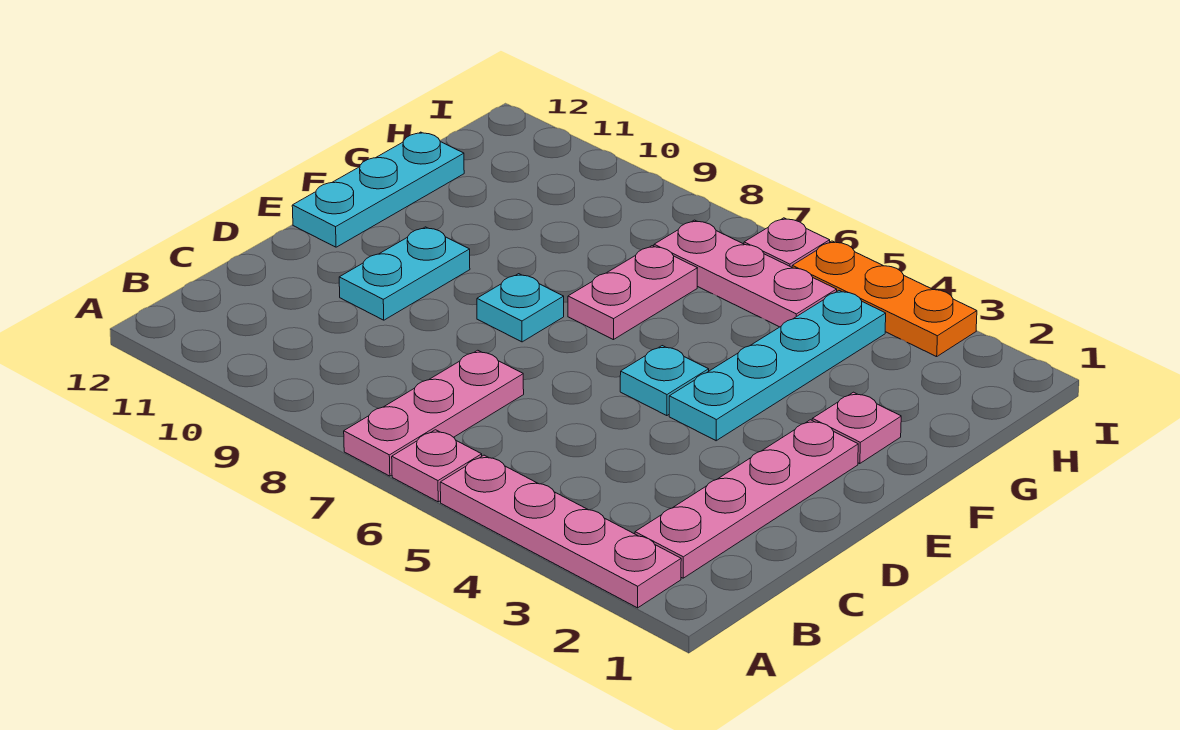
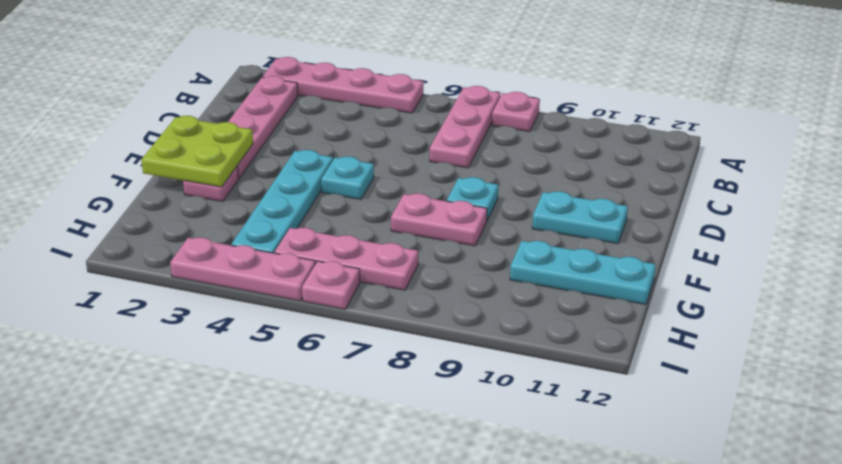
pink 1x1 plate [392,430,482,502] -> pink 1x1 plate moved to [492,92,540,132]
cyan 1x2 plate [339,227,470,320] -> cyan 1x2 plate turned to [532,191,628,244]
none -> lime 2x2 plate [142,116,253,187]
cyan 1x3 plate [292,132,464,247] -> cyan 1x3 plate turned to [510,241,656,304]
pink 1x2 plate [568,246,697,340] -> pink 1x2 plate turned to [391,193,487,246]
orange 1x3 plate [792,241,977,357] -> pink 1x3 plate [170,237,315,301]

